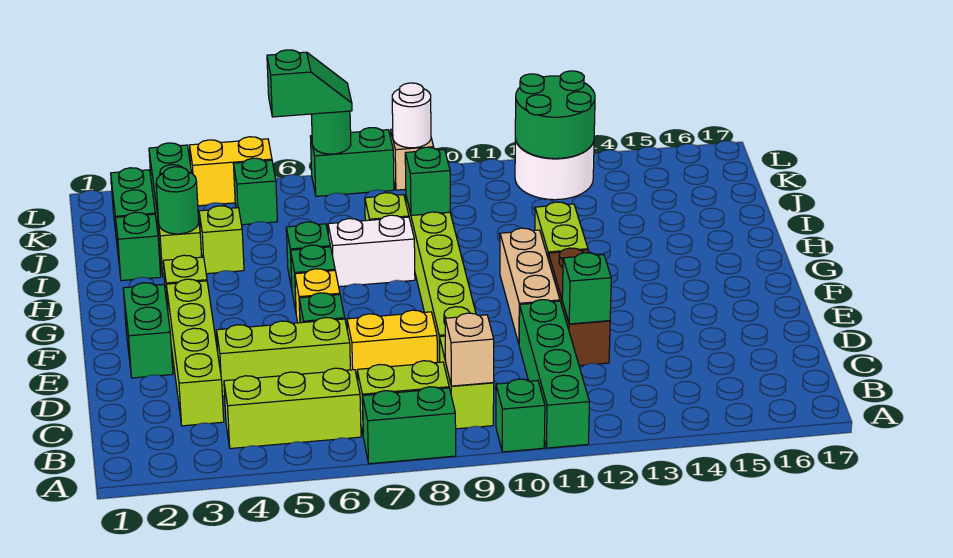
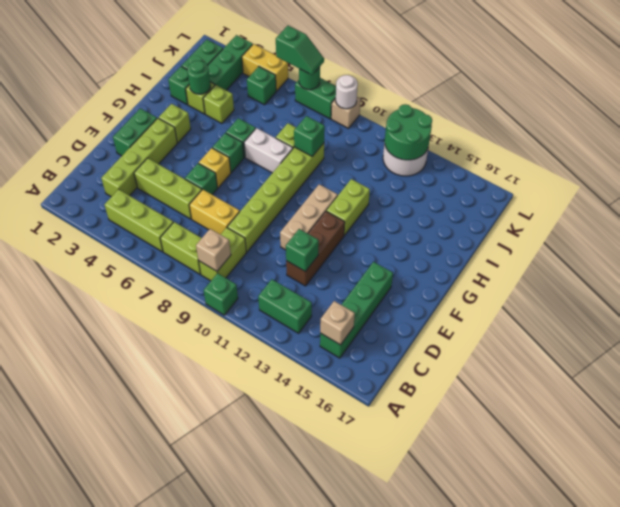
green 1x2 brick [363,387,456,464] -> green 1x2 brick moved to [258,279,312,333]
green 1x4 brick [519,300,589,448] -> green 1x4 brick moved to [320,262,393,358]
none -> tan 1x1 brick [320,301,355,345]

